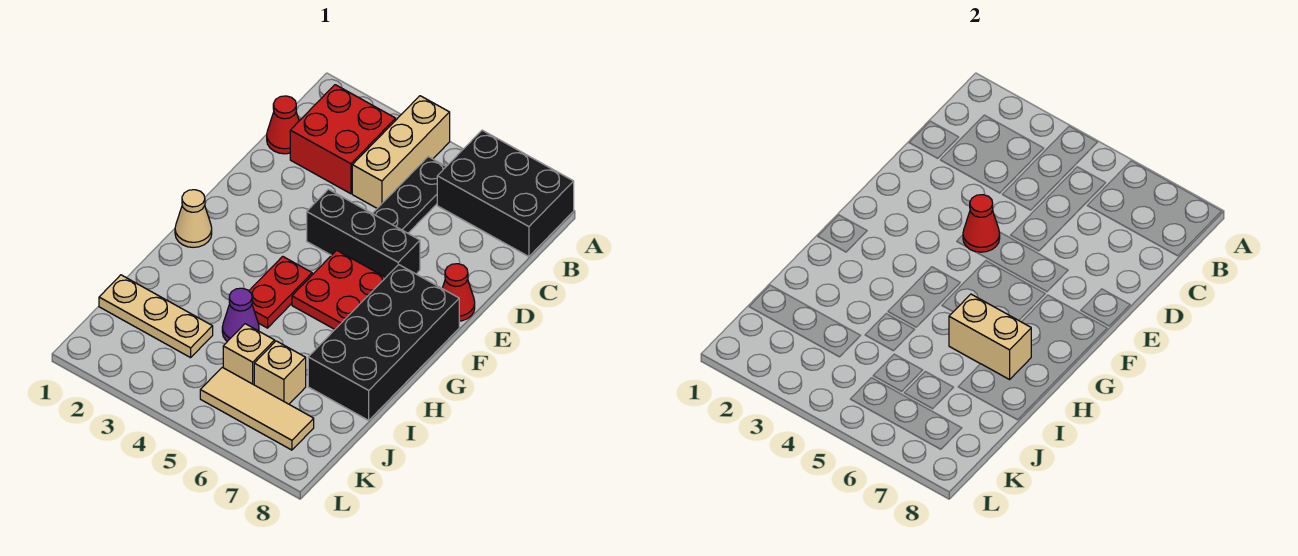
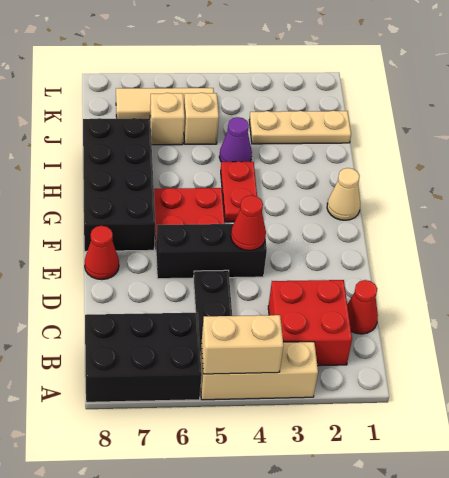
tan 1x3 brick [352,96,450,208] -> tan 1x3 brick turned to [200,342,318,400]
tan 1x2 brick [949,294,1031,380] -> tan 1x2 brick moved to [201,315,284,374]

